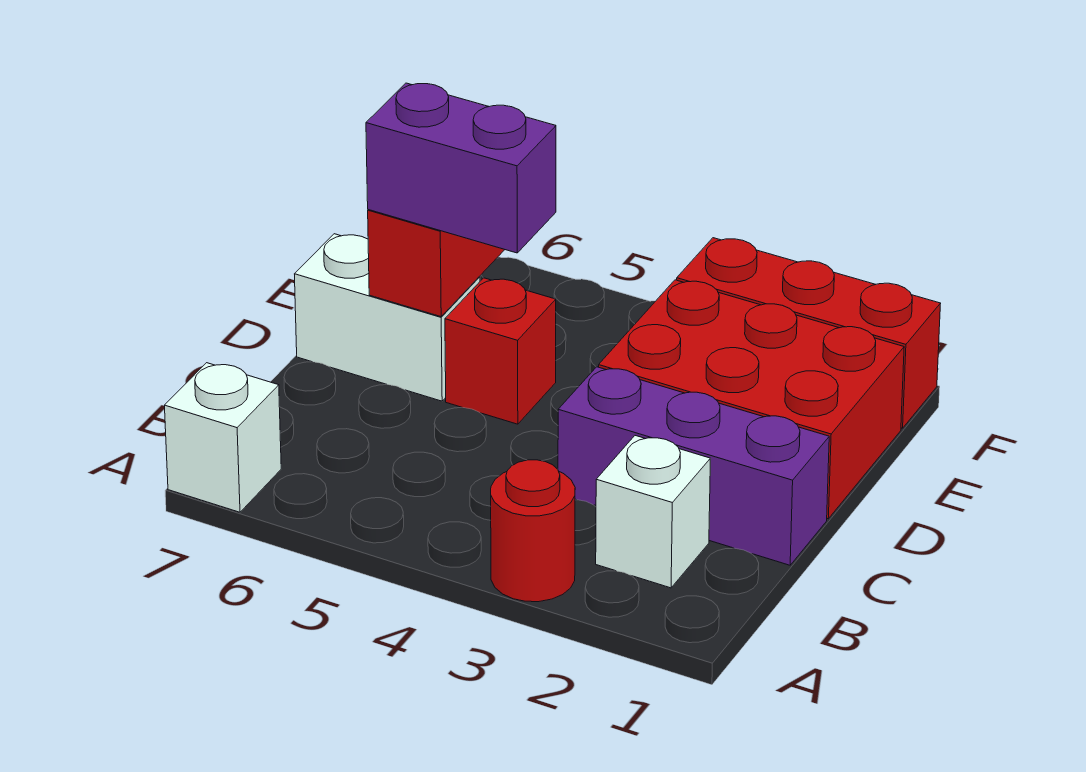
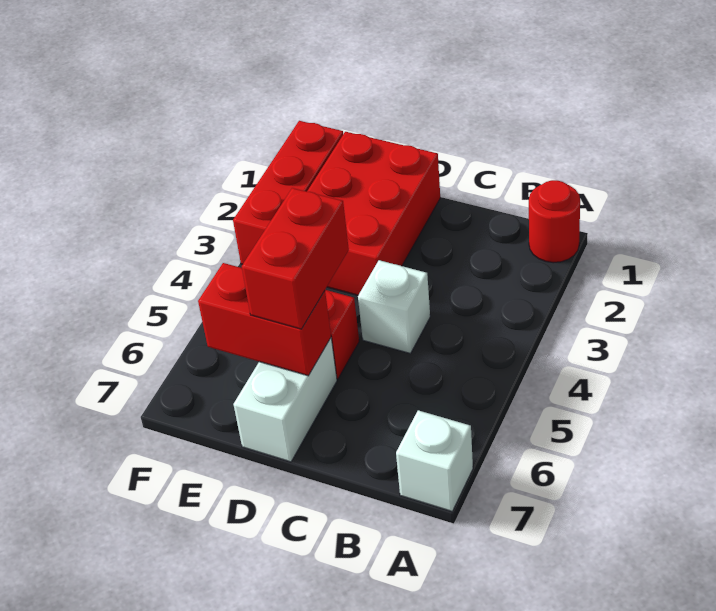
red 1x1 round brick [491,460,575,602] -> red 1x1 round brick moved to [529,180,580,263]
white 1x1 brick [596,436,710,588] -> white 1x1 brick moved to [358,260,430,354]
purple 1x3 brick [558,367,829,565] -> none
purple 1x2 brick [366,83,556,253] -> red 1x2 brick [242,188,349,329]

